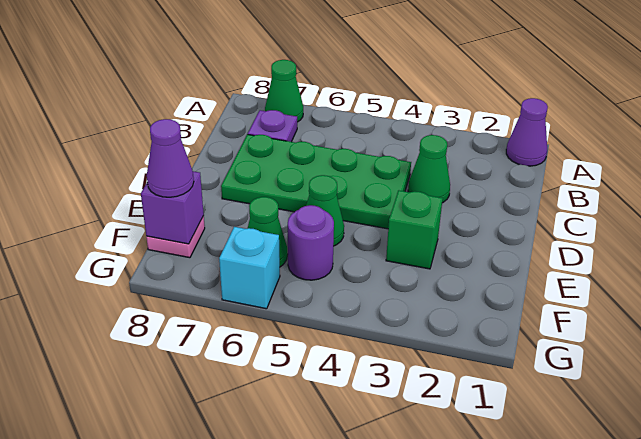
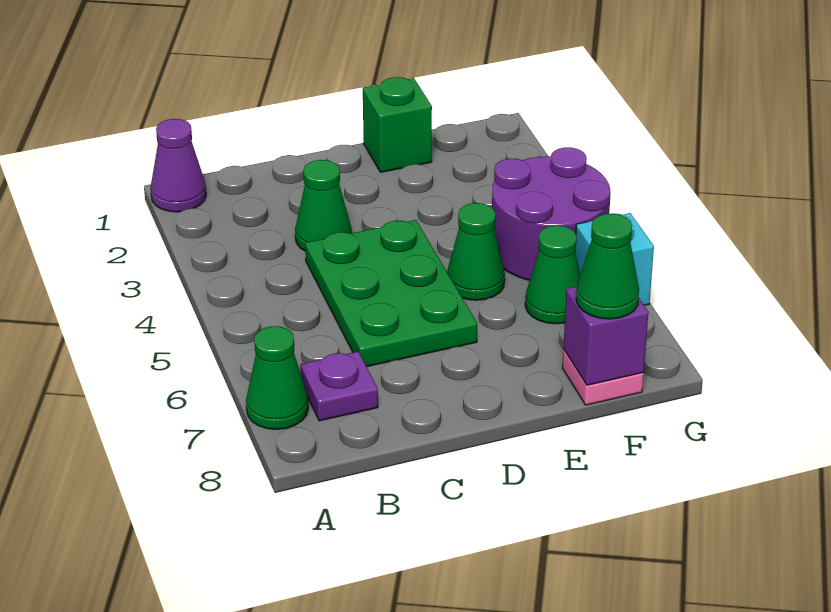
green 2x4 plate [221,134,411,229] -> green 2x3 plate [305,220,477,367]
green 1x1 brick [386,190,443,269] -> green 1x1 brick moved to [363,77,432,172]
purple 1x1 round brick [288,205,334,280] -> purple 2x2 round brick [492,147,611,280]
purple 1x1 cone [147,119,194,197] -> green 1x1 cone [576,214,639,319]

